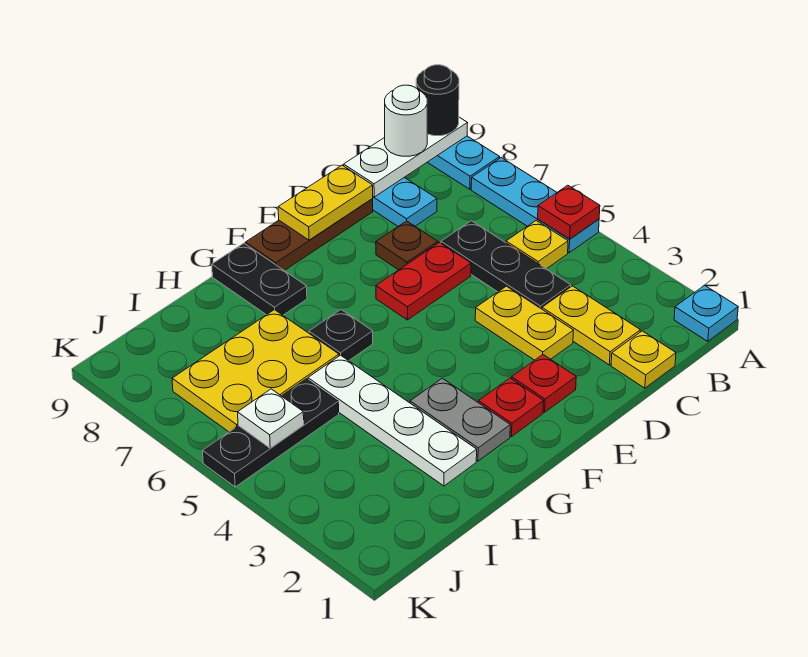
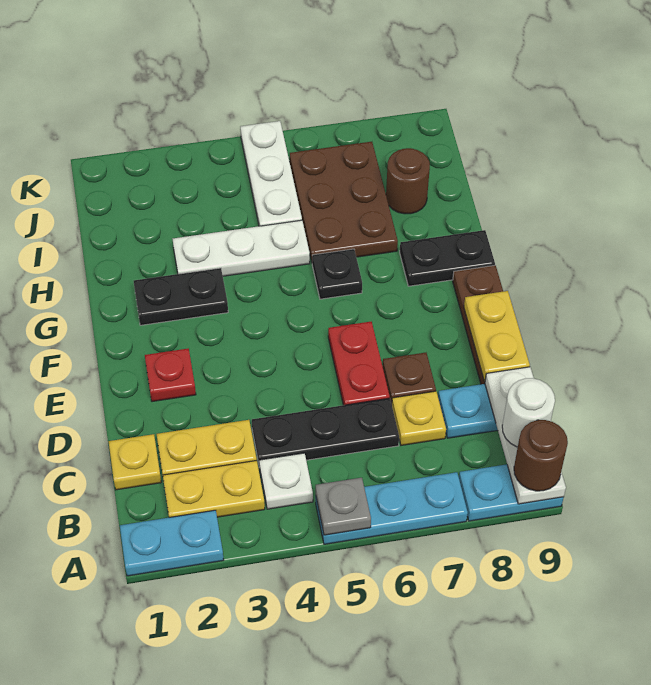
cyan 1x1 plate [674,285,738,341] -> cyan 1x2 plate [120,510,224,576]
red 1x1 plate [538,185,600,239] -> grey 1x1 plate [316,478,371,535]
black 1x1 round brick [416,65,459,136] -> brown 1x1 round brick [514,420,568,491]
yellow 1x1 plate [506,221,568,269] -> yellow 1x1 plate moved to [392,391,446,445]
yellow 1x2 plate [475,286,574,360] -> yellow 1x2 plate moved to [163,461,265,517]
red 1x1 plate [478,378,544,436] -> none
grey 1x2 plate [410,378,510,461] -> black 1x2 plate [134,268,228,325]
white 1x4 plate [308,355,477,486] -> white 1x3 plate [173,220,310,276]
yellow 2x3 plate [172,310,339,432] -> brown 2x3 plate [290,142,398,262]
black 1x3 plate [203,379,339,487] -> white 1x3 plate [240,121,302,226]
none -> brown 1x1 round brick [386,148,430,214]
white 1x1 plate [238,389,304,448] -> white 1x1 plate moved to [259,453,313,509]

